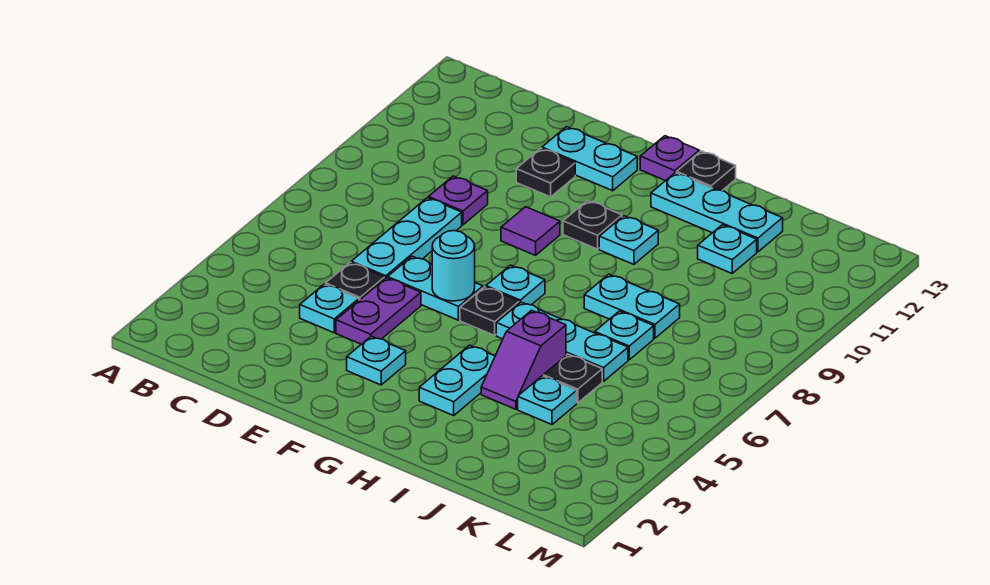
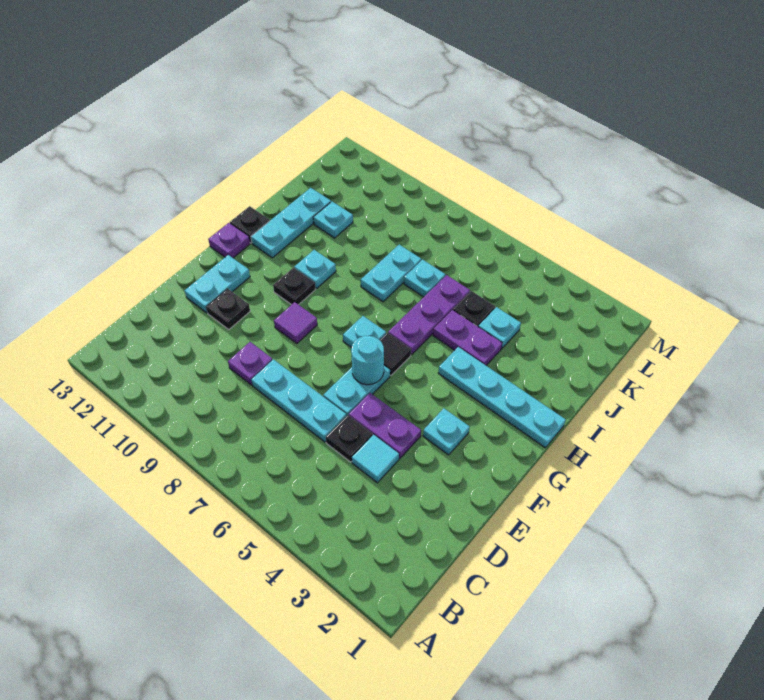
cyan 1x1 plate [300,284,359,333] -> cyan 1x1 tile [352,435,399,483]
black 1x1 plate [460,287,519,335] -> black 1x1 tile [380,333,411,375]
cyan 1x2 plate [419,345,495,415] -> cyan 1x4 plate [438,347,566,448]
cyan 1x3 plate [496,302,628,381] -> purple 1x3 plate [388,275,470,355]
purple 1x2 slope [481,310,566,409] -> purple 1x2 plate [433,310,502,365]

